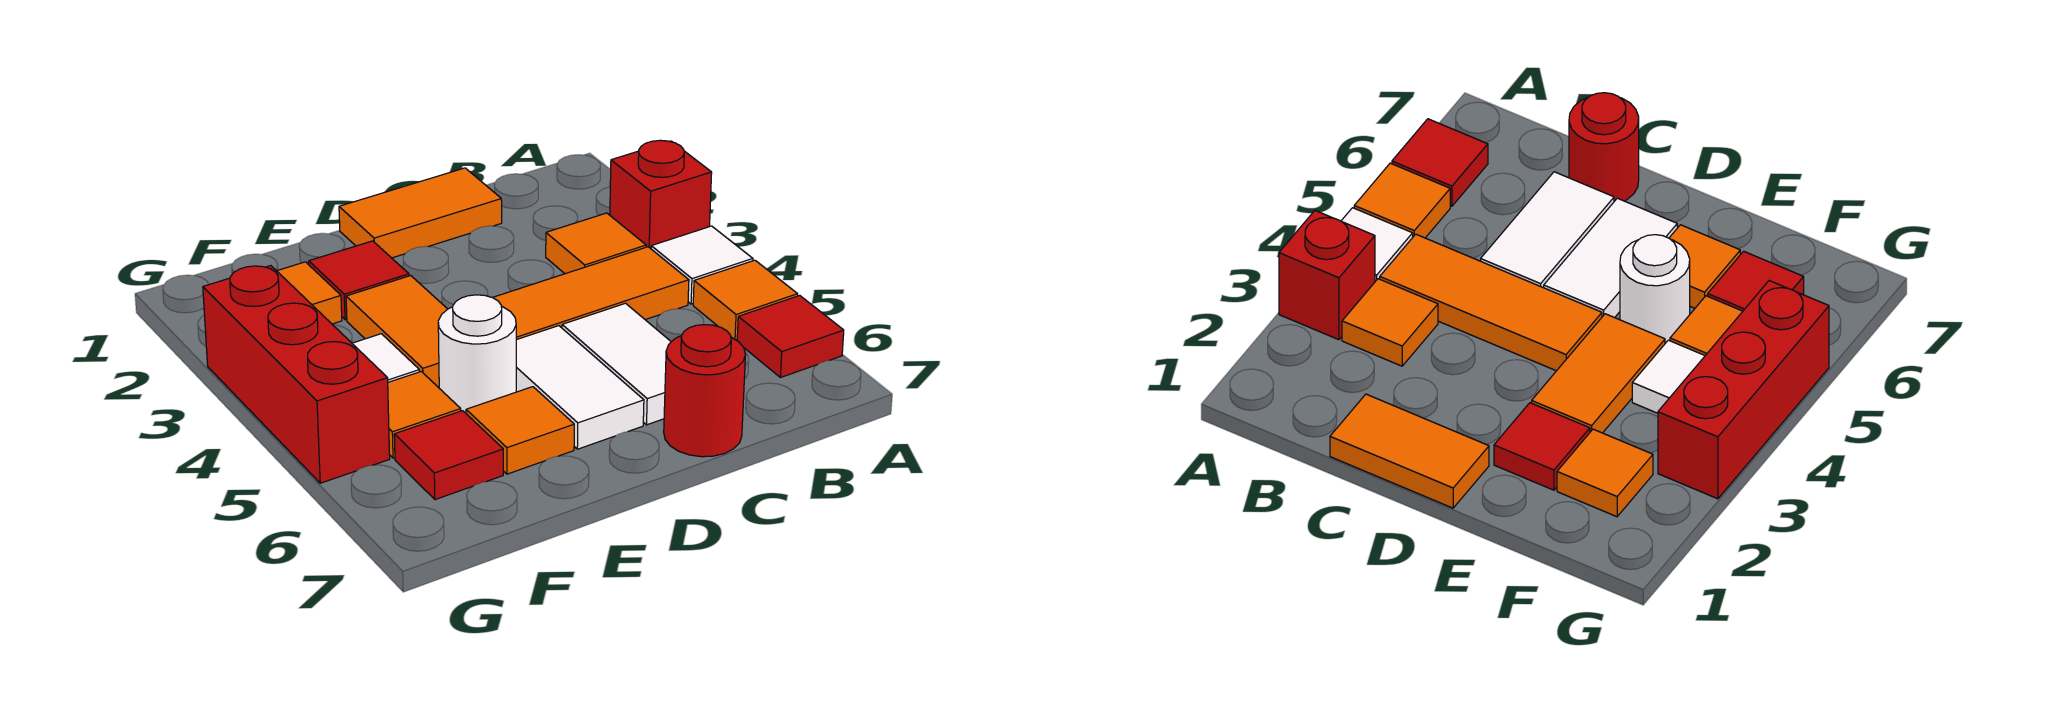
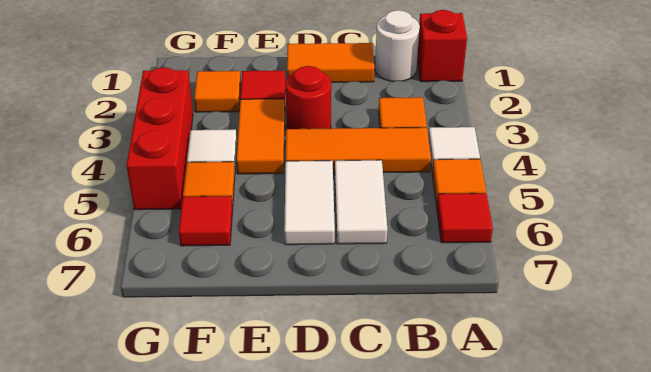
red 1x1 brick [610,140,712,249] -> red 1x1 brick moved to [417,10,467,82]
red 1x1 round brick [664,324,745,457] -> red 1x1 round brick moved to [285,66,331,129]
white 1x1 round brick [438,295,516,413] -> white 1x1 round brick moved to [375,10,420,82]
orange 1x1 tile [466,387,574,474] -> none

